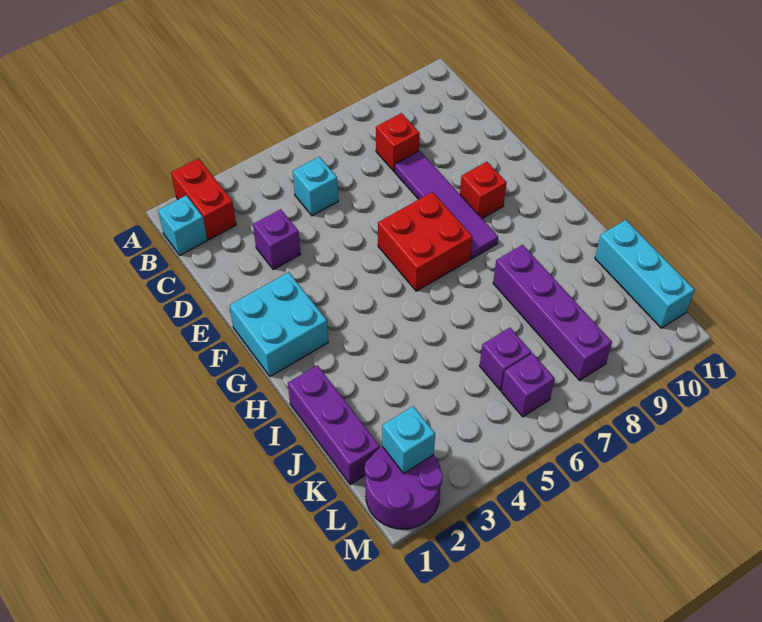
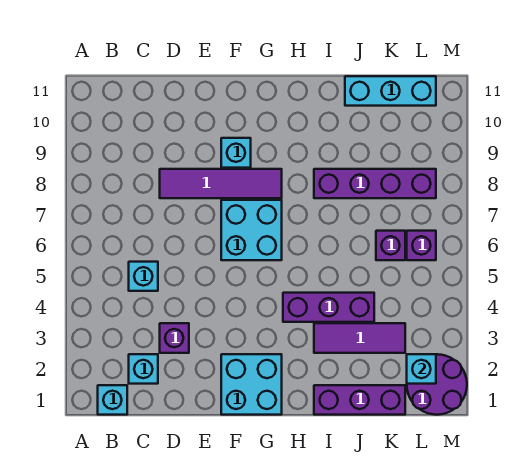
red 1x2 brick [171,158,236,240] -> none
none -> cyan 1x1 brick [129,354,158,384]
red 1x1 brick [376,113,420,171] -> none
red 2x2 brick [378,192,473,291] -> cyan 2x2 brick [221,200,282,260]
red 1x1 brick [460,162,507,219] -> cyan 1x1 brick [221,138,251,168]
none -> purple 1x3 brick [283,293,374,322]
none -> purple 1x3 tile [314,323,405,353]

